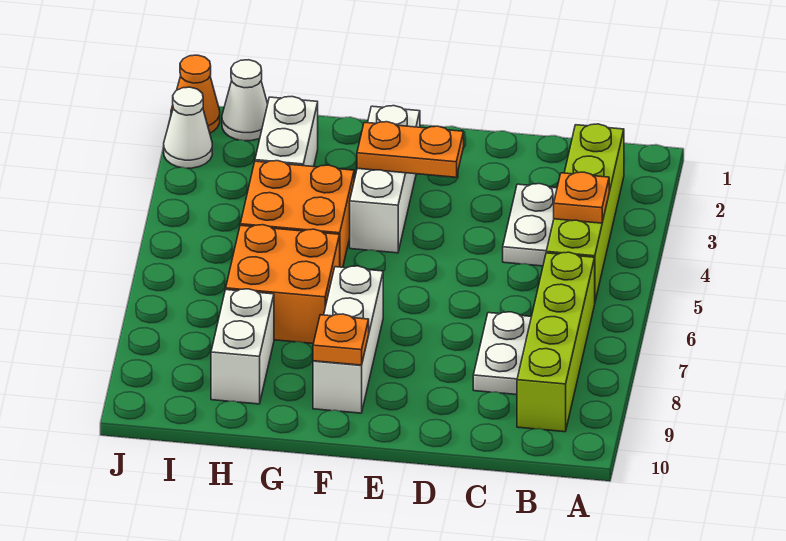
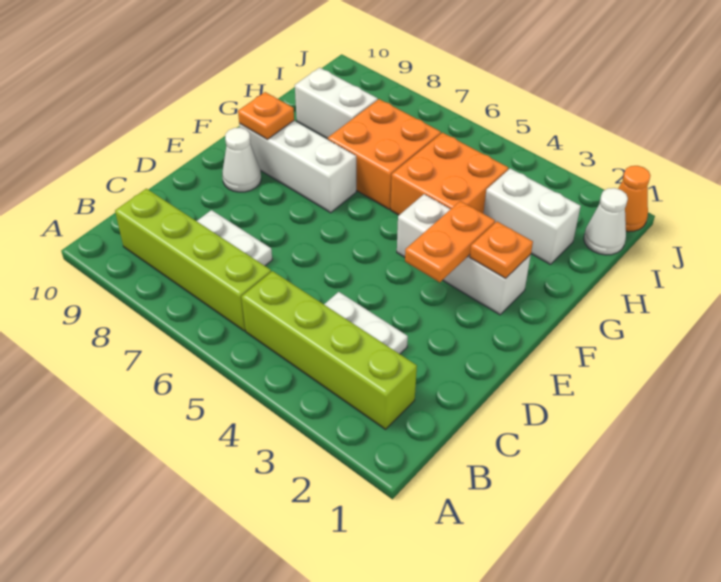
orange 1x1 plate [554,172,609,223] -> orange 1x1 plate moved to [470,222,533,278]
white 1x1 cone [164,87,212,168] -> white 1x1 cone moved to [222,128,261,192]

